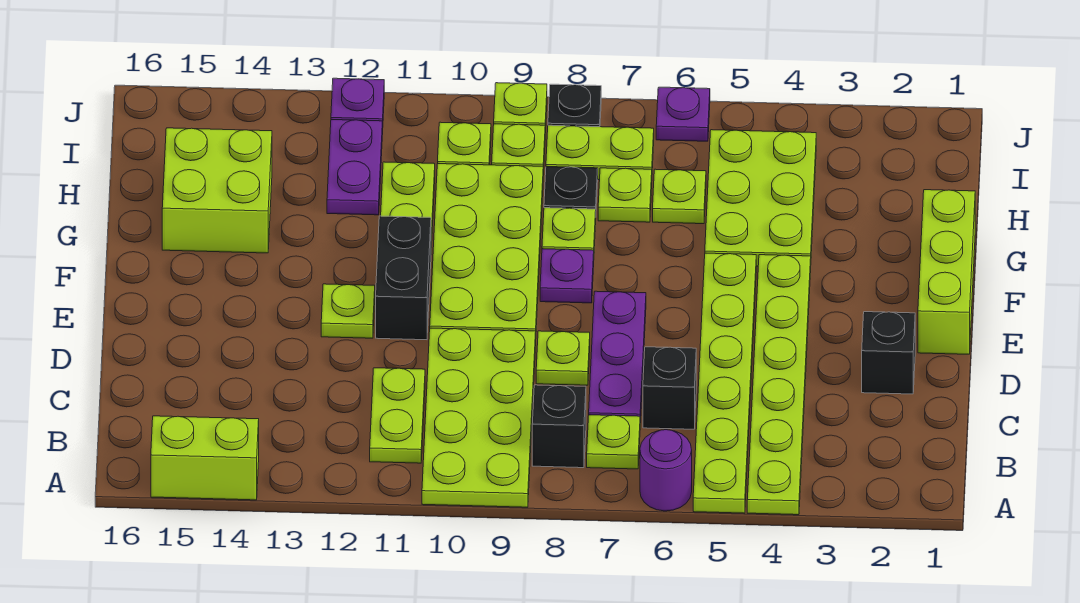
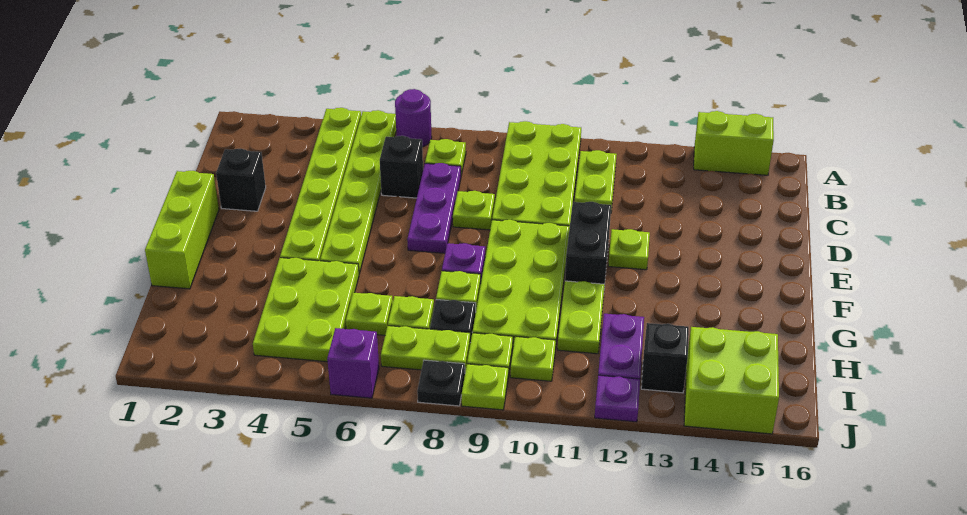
black 1x1 brick [532,385,586,468] -> black 1x1 brick moved to [641,323,689,393]
lime 2x2 brick [162,128,272,253] -> lime 2x2 brick moved to [684,327,779,434]
purple 1x1 plate [656,87,710,141] -> purple 1x1 brick [327,328,379,398]

